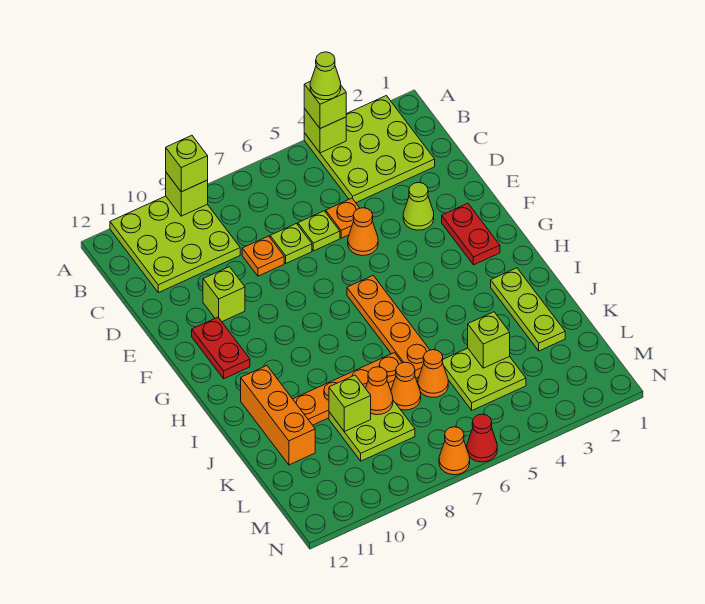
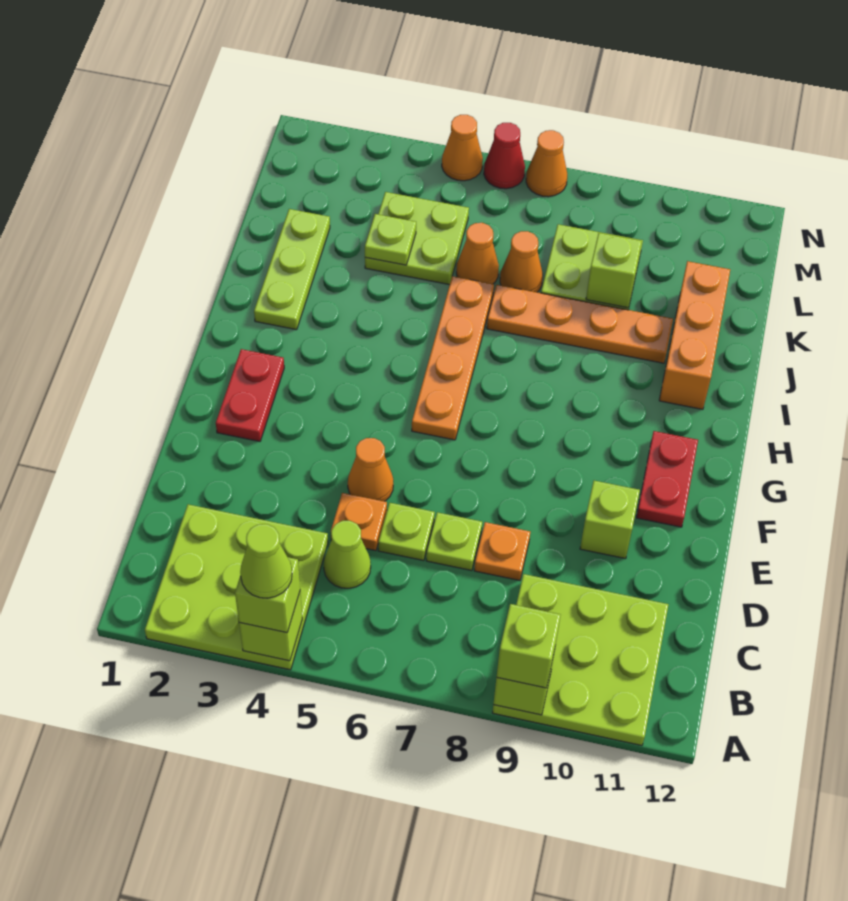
lime 1x1 cone [403,182,434,230] -> lime 1x1 cone moved to [324,521,371,588]
lime 1x1 brick [468,312,510,368] -> lime 1x1 plate [365,214,416,265]
orange 1x1 cone [366,367,393,415] -> orange 1x1 cone moved to [442,115,483,181]

